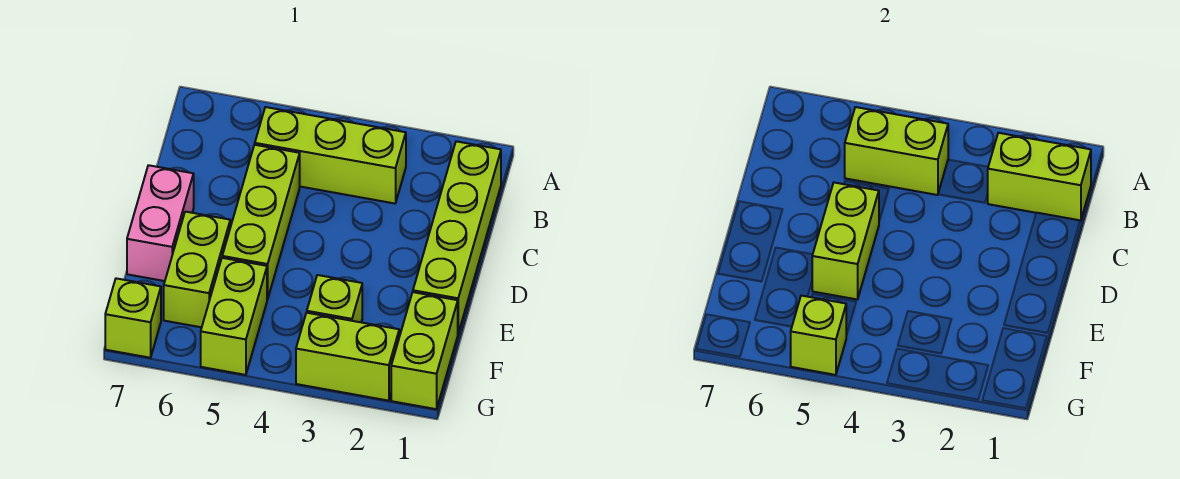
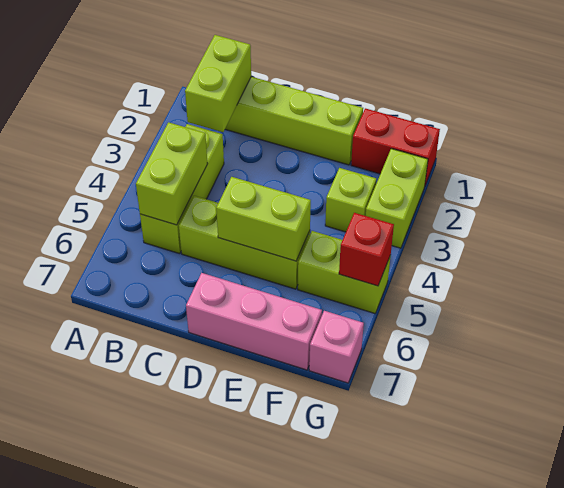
pink 1x2 brick [127,165,194,281] -> pink 1x3 brick [186,273,322,370]
lime 1x2 brick [164,212,230,327] -> none
lime 1x2 brick [391,292,458,409] -> red 1x2 brick [351,108,440,185]
lime 1x1 brick [791,296,846,375] -> red 1x1 brick [339,213,394,286]
lime 1x1 brick [105,278,161,358] -> pink 1x1 brick [309,311,364,383]

